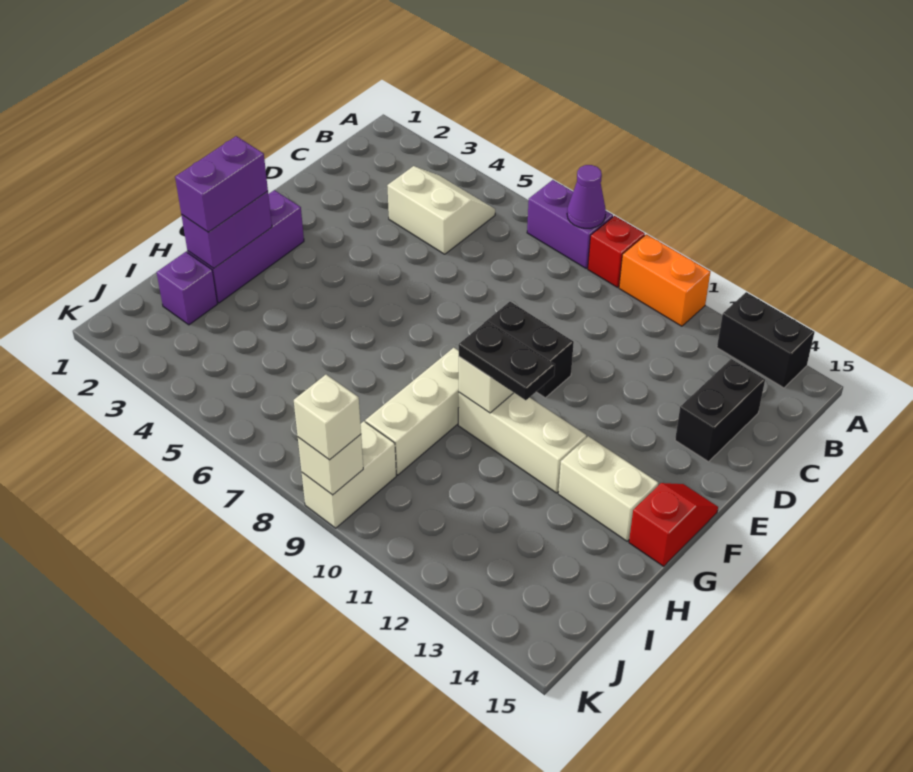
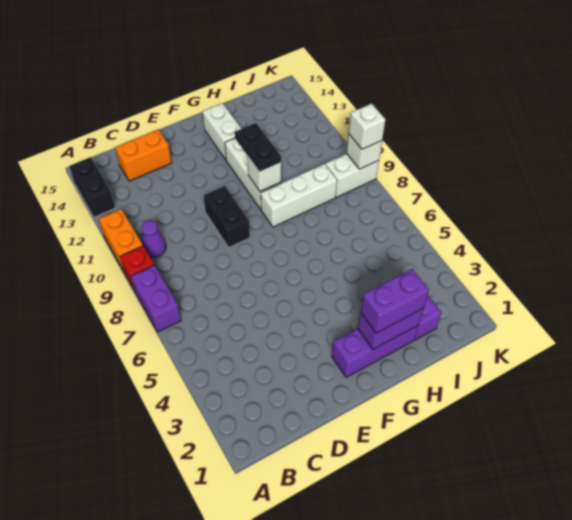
purple 1x1 cone [567,165,606,228] -> purple 1x1 cone moved to [141,220,166,258]
white 2x2 slope [387,166,495,254] -> none
black 1x2 brick [675,359,765,462] -> orange 1x2 brick [115,129,172,181]
red 1x2 slope [629,483,718,566] -> none

